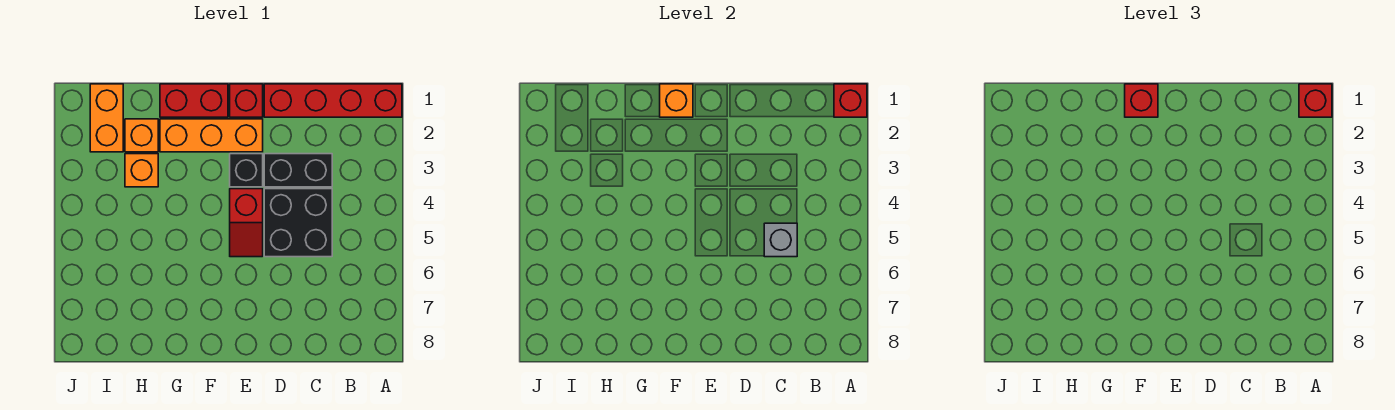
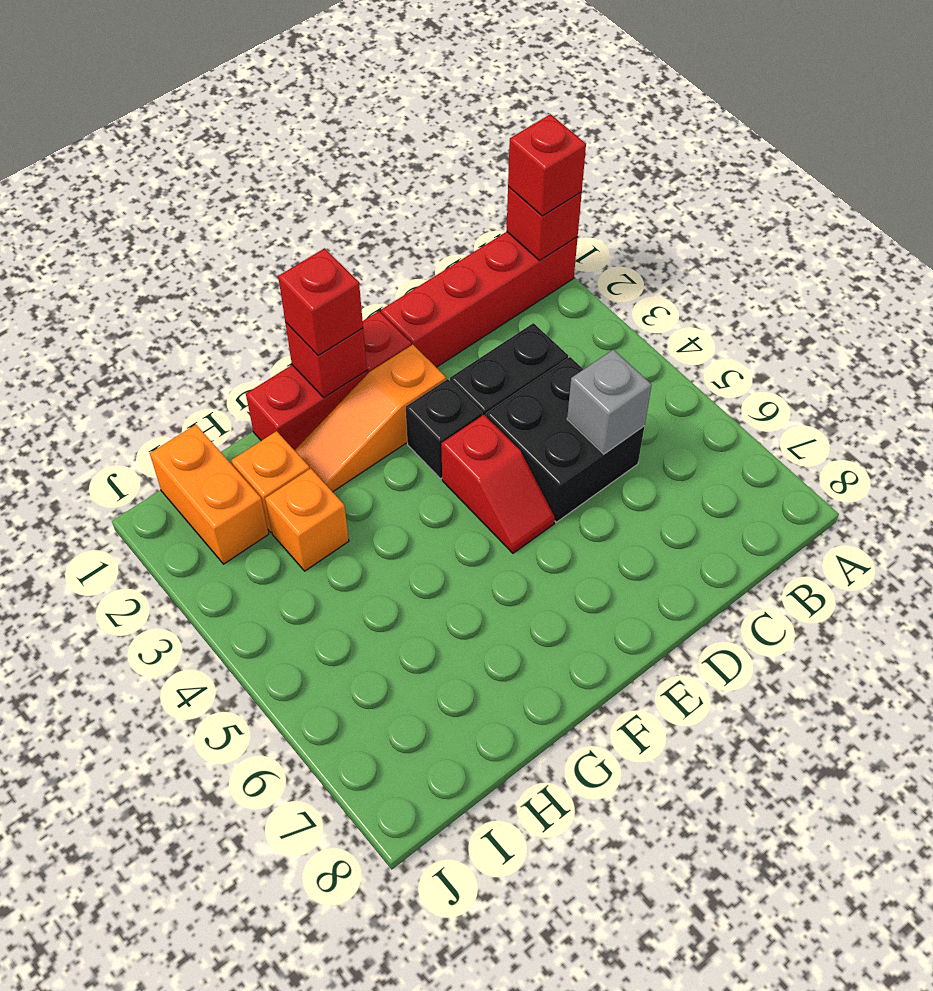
orange 1x3 brick [160,119,263,152] -> orange 1x3 slope [294,345,446,492]
orange 1x1 brick [660,84,693,117] -> red 1x1 brick [285,322,367,398]

